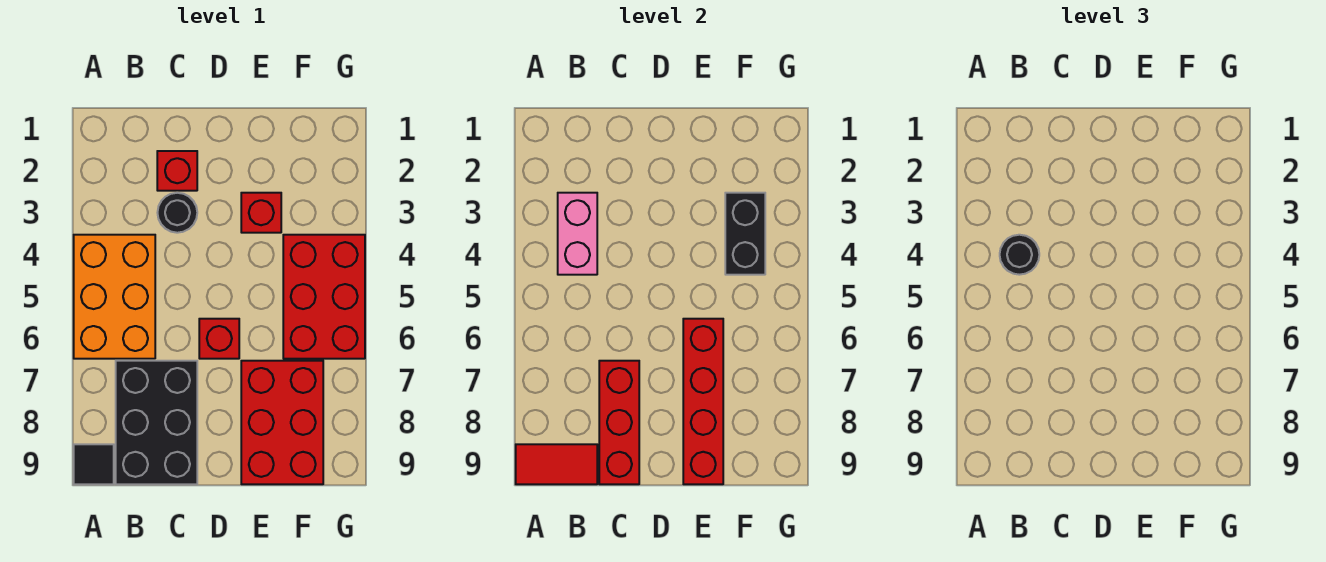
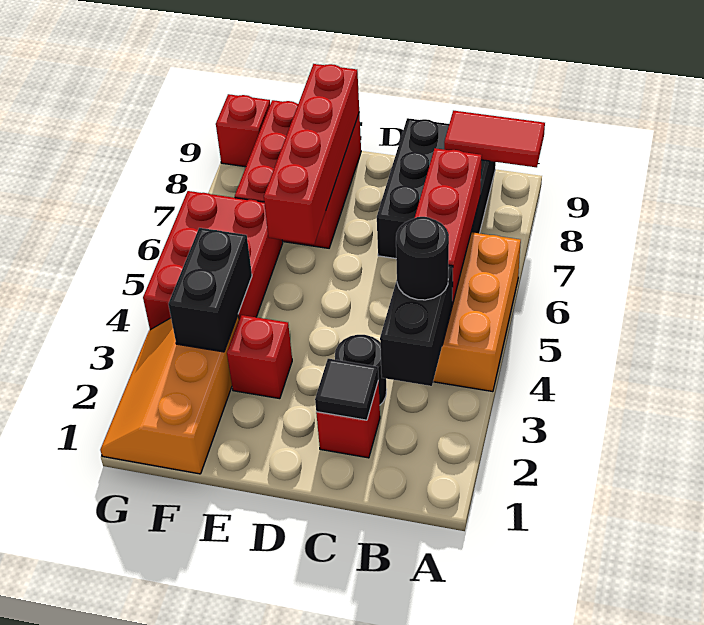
black 1x1 tile [74,444,114,484] -> black 1x1 tile moved to [315,359,379,420]
pink 1x2 brick [558,193,597,275] -> black 1x2 brick [380,265,453,386]
red 1x3 brick [599,361,639,484] -> red 1x3 brick moved to [415,148,482,305]
red 1x1 brick [199,319,239,359] -> red 1x1 brick moved to [216,94,270,167]
none -> orange 2x3 slope [100,316,239,474]

